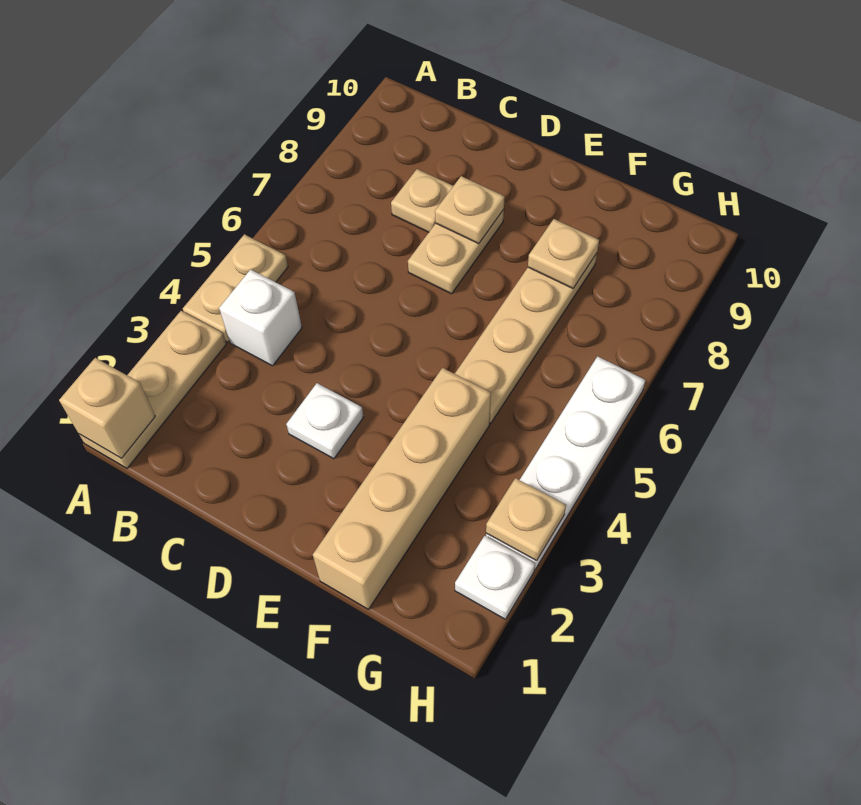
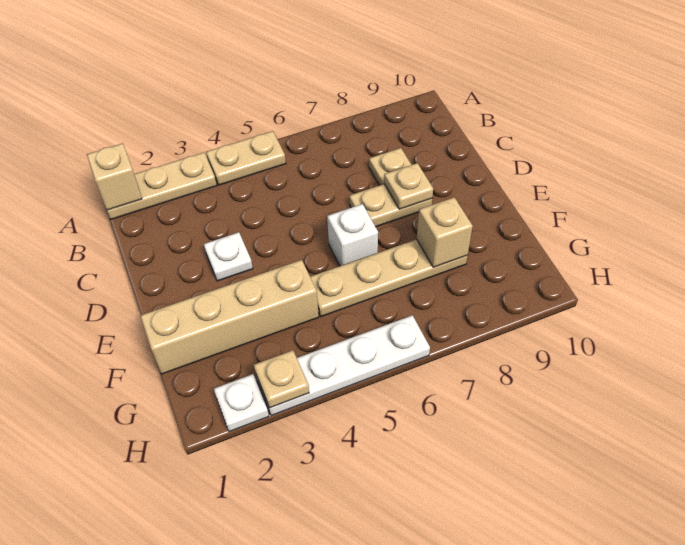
white 1x1 brick [219,270,302,366] -> white 1x1 brick moved to [327,204,378,266]
tan 1x1 plate [528,219,599,288] -> tan 1x1 brick [417,197,473,267]

